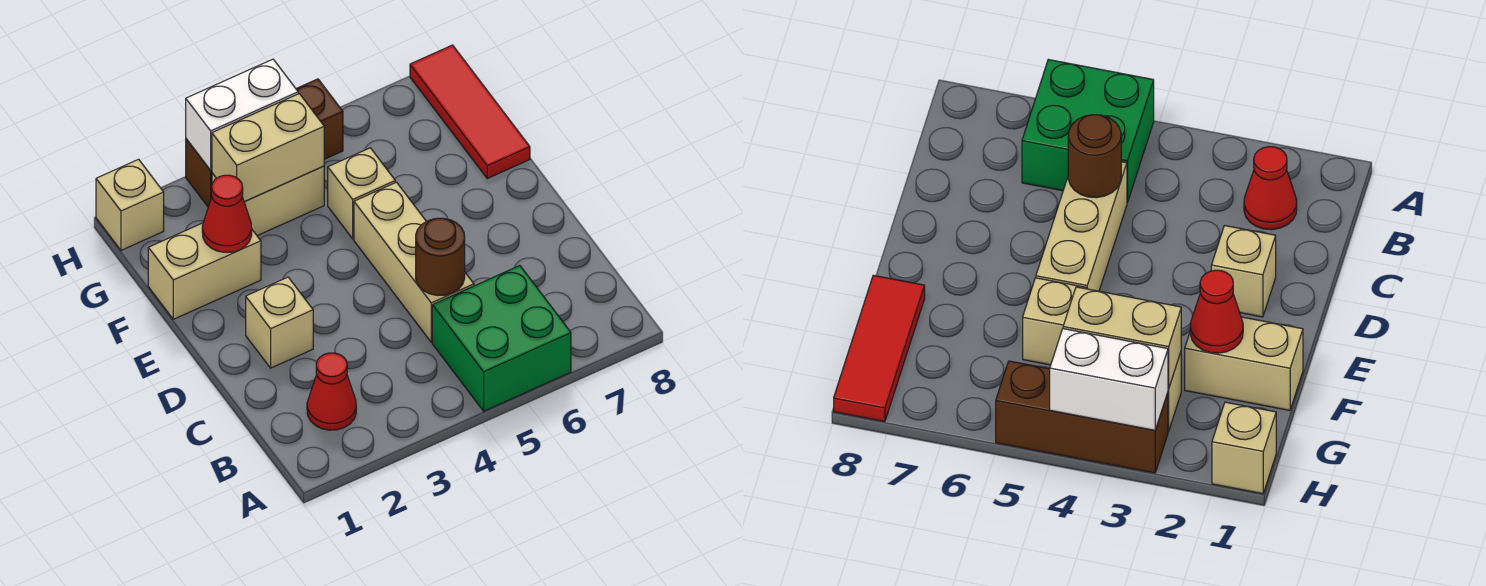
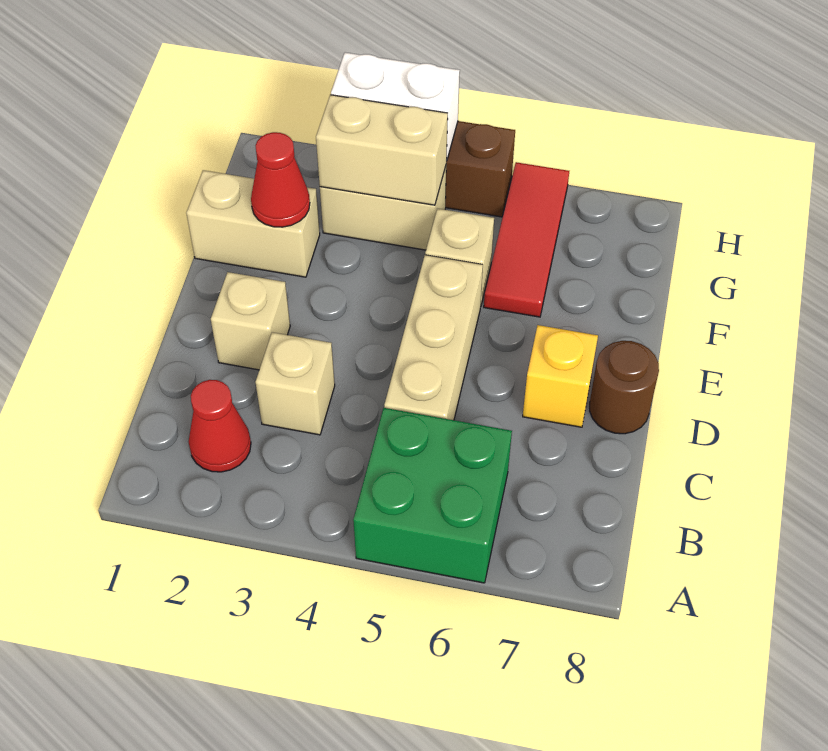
brown 1x1 round brick [416,218,465,296] -> brown 1x1 round brick moved to [590,341,659,434]
none -> yellow 1x1 brick [523,325,598,427]
red 1x3 tile [410,45,530,178] -> red 1x3 tile moved to [484,162,569,317]
tan 1x1 brick [96,159,164,250] -> tan 1x1 brick moved to [255,332,335,435]

